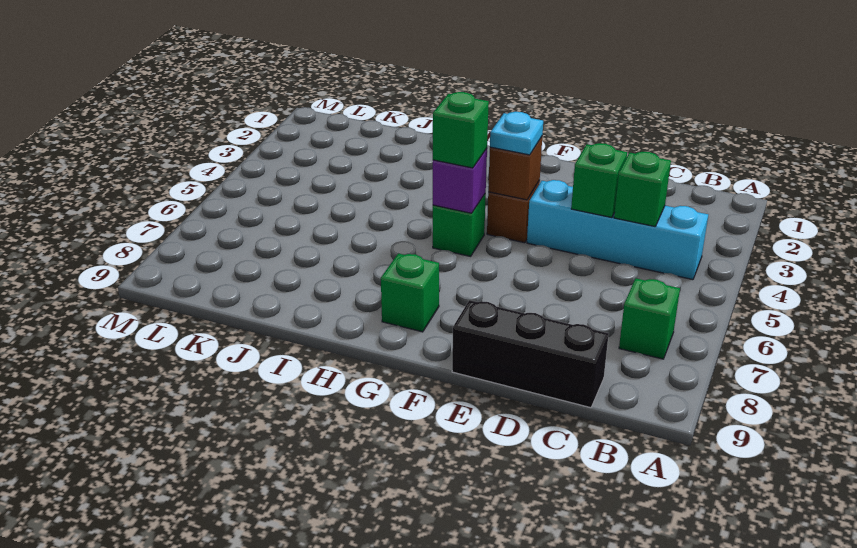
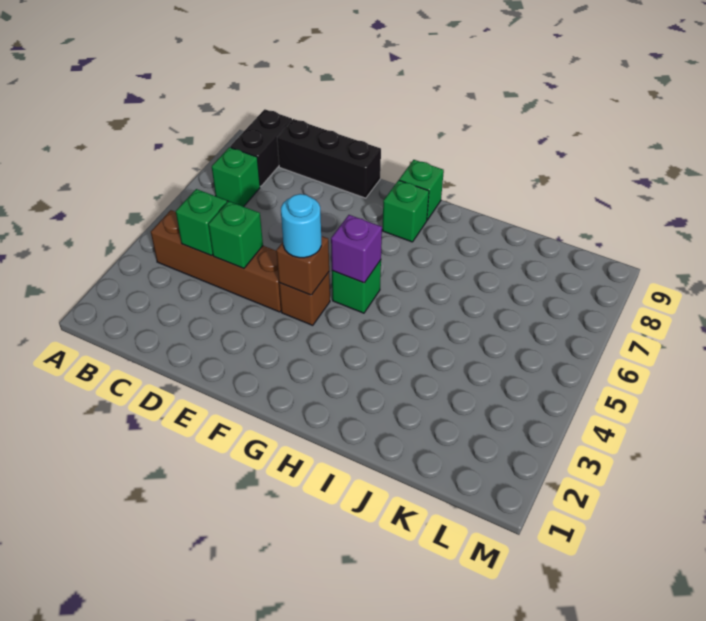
cyan 1x4 brick [527,180,708,280] -> brown 1x4 brick [151,210,281,312]
none -> black 1x2 brick [230,109,292,187]
cyan 1x1 plate [490,112,543,155] -> cyan 1x1 round brick [281,194,321,258]
green 1x1 brick [433,92,489,168] -> green 1x1 brick moved to [399,160,444,220]

